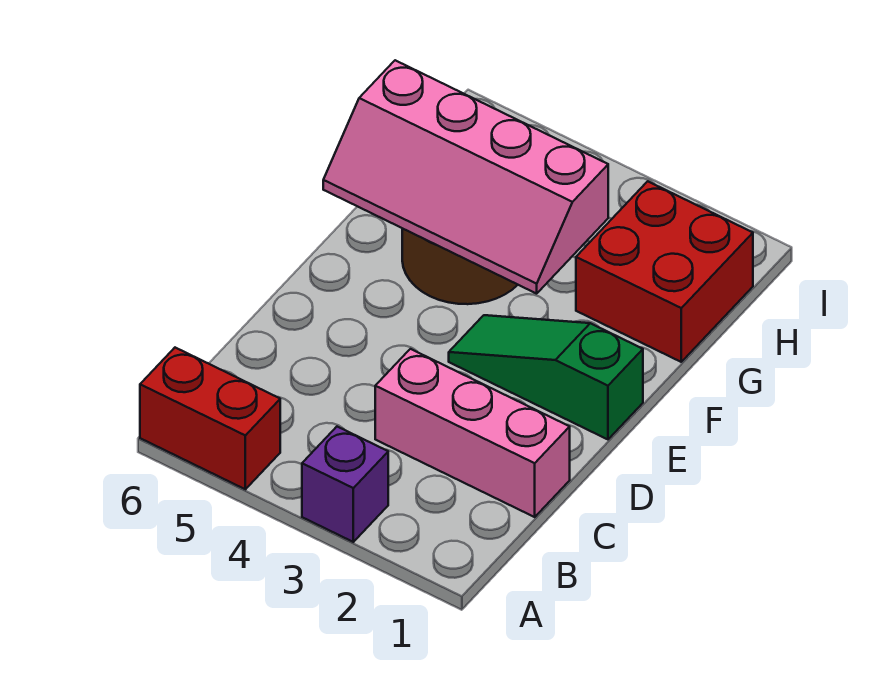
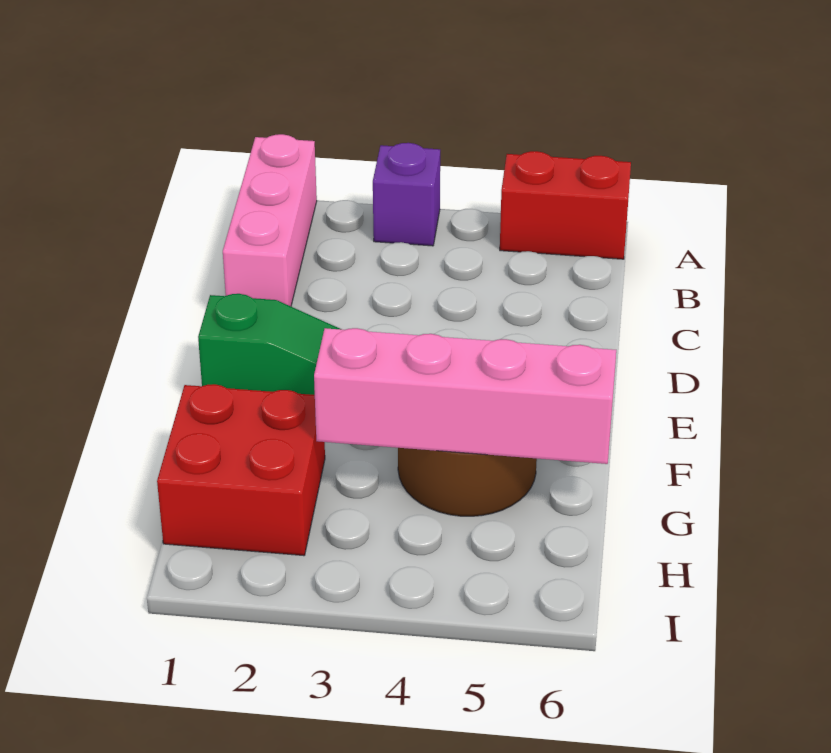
pink 1x3 brick [375,349,570,517] -> pink 1x3 brick turned to [223,134,317,306]

